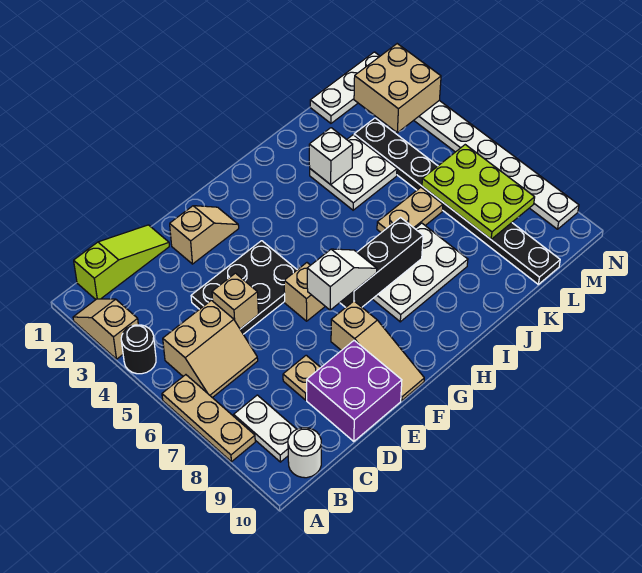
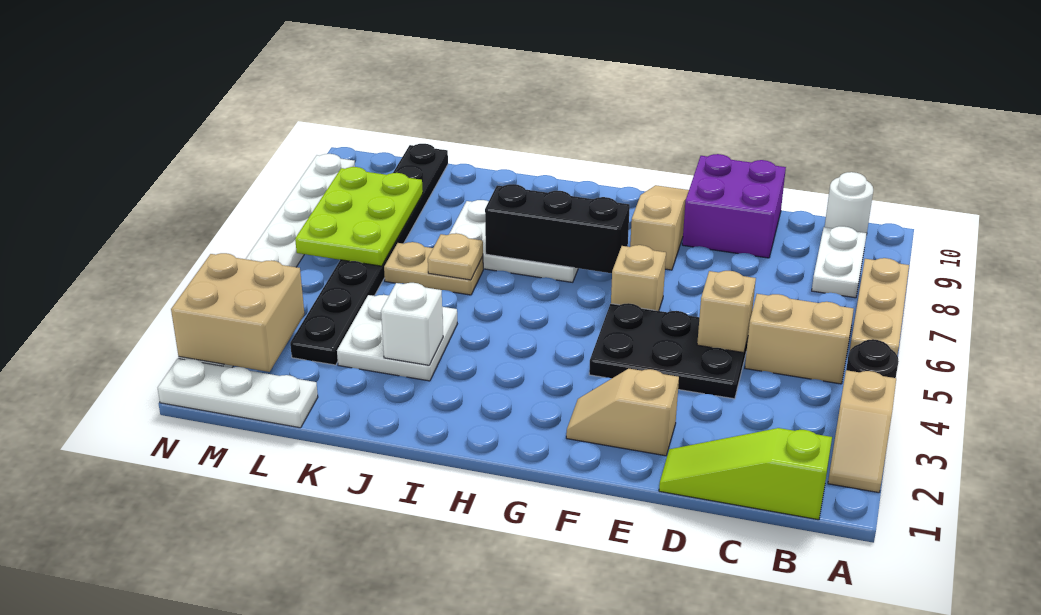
tan 1x1 plate [283,355,321,400] -> tan 1x1 plate moved to [428,233,483,280]
white 1x2 slope [307,249,377,310] -> none

